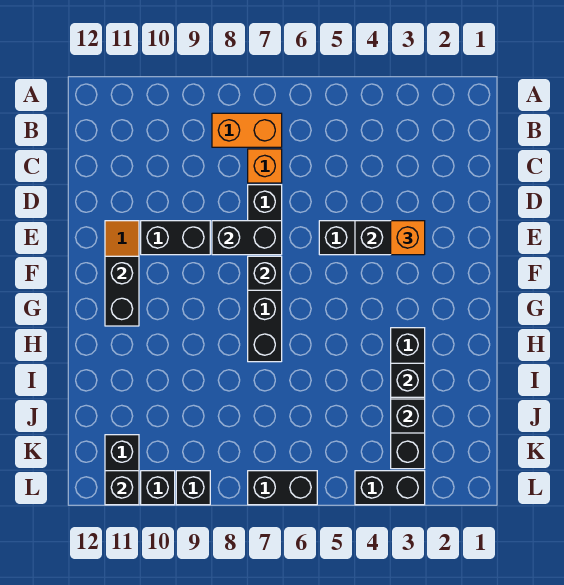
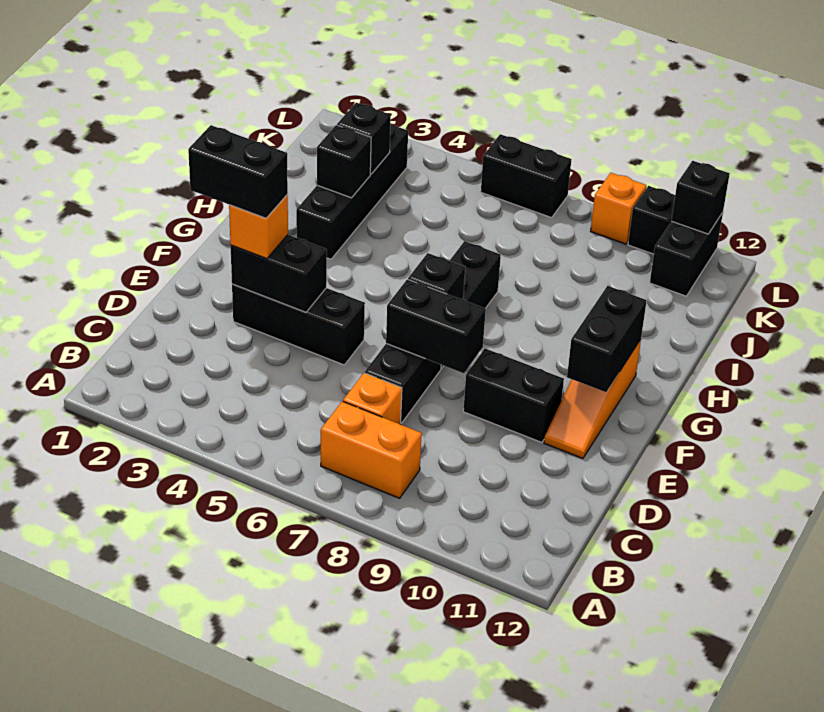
black 1x2 brick [355,471,425,505] -> black 1x2 brick moved to [188,125,288,218]
black 1x1 brick [176,471,210,505] -> orange 1x1 brick [591,173,646,244]

